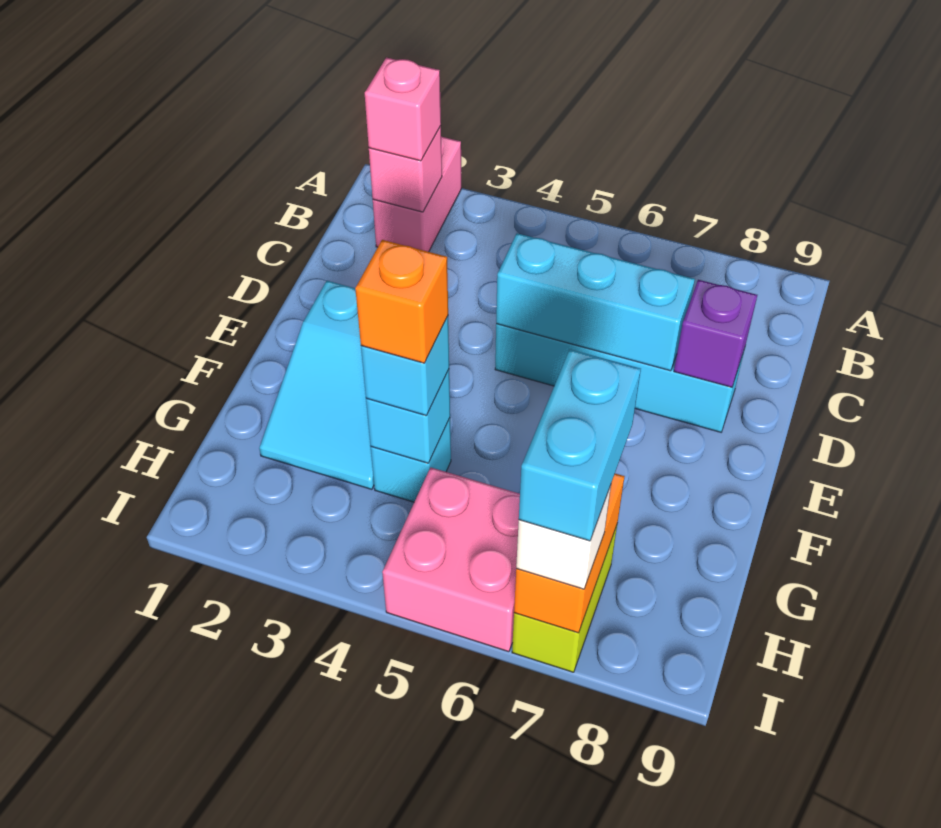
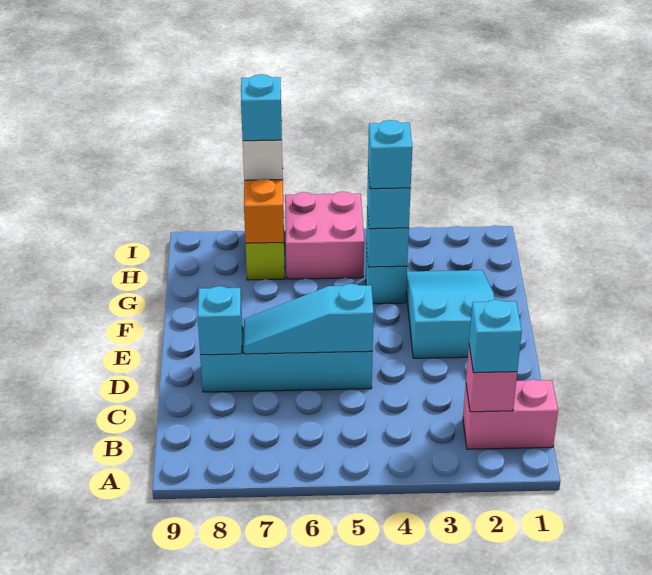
pink 1x2 brick [373,137,461,252] -> pink 1x2 brick turned to [463,379,558,449]
pink 1x1 brick [365,57,441,161] -> cyan 1x1 brick [469,300,522,373]
cyan 1x3 brick [496,233,695,371] -> cyan 1x3 slope [244,284,374,354]
purple 1x1 brick [674,280,757,387] -> cyan 1x1 brick [198,286,242,355]
orange 1x1 brick [355,240,448,363] -> cyan 1x1 brick [368,120,412,189]
cyan 1x2 brick [519,349,641,541] -> cyan 1x1 brick [241,74,282,141]

